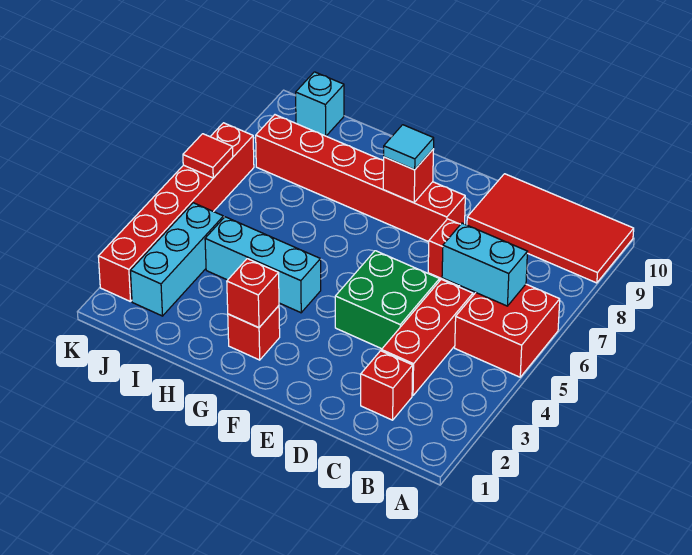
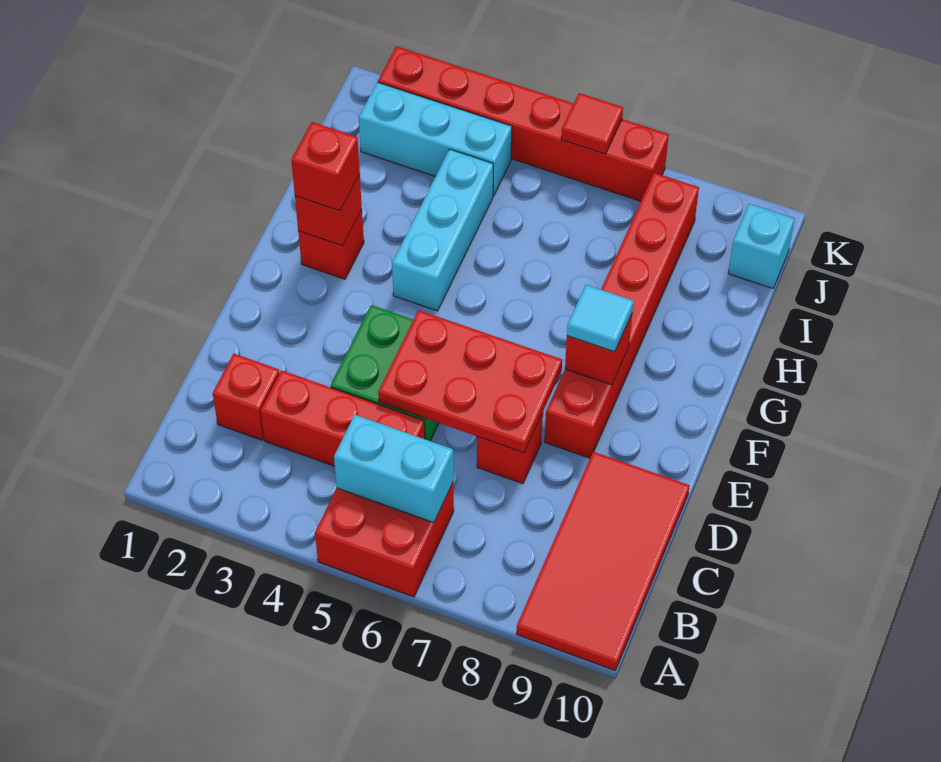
cyan 1x2 brick [442,223,527,306] -> cyan 1x2 brick turned to [334,415,453,523]
none -> red 2x3 plate [378,310,562,453]
none -> red 1x1 brick [291,122,360,211]

